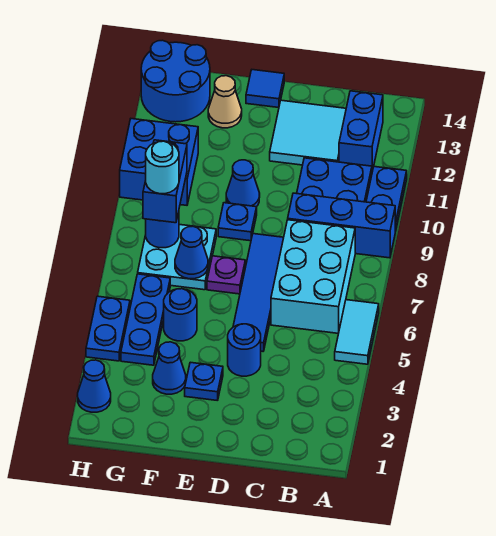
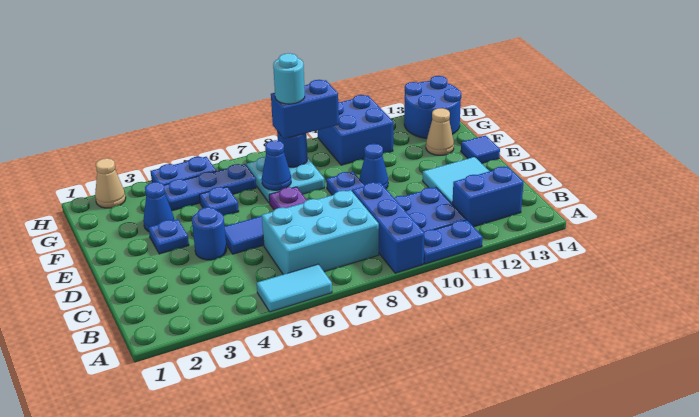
blue 1x1 round brick [164,289,197,341] -> blue 1x1 plate [199,187,239,216]
blue 1x1 cone [78,360,111,412] -> tan 1x1 cone [95,158,126,208]

